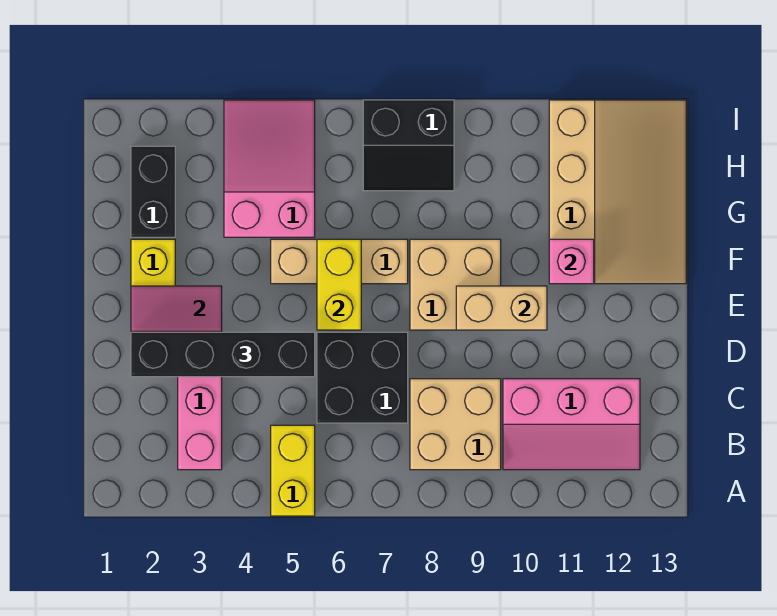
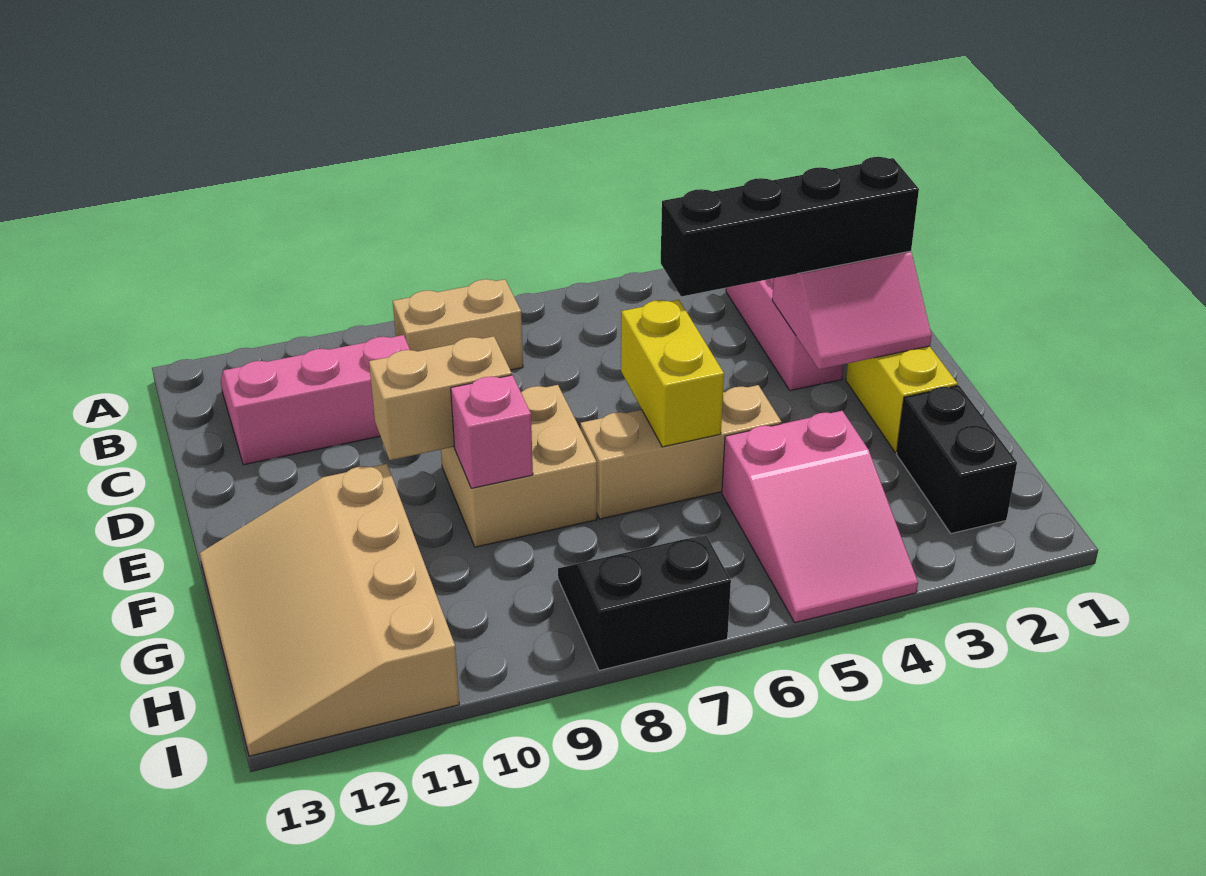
yellow 1x2 brick [271,425,315,516] -> none
tan 2x2 brick [410,379,501,470] -> tan 1x2 brick [393,279,523,370]
black 2x2 brick [317,332,408,423] -> none
pink 1x1 brick [549,239,594,284] -> pink 1x1 brick moved to [451,375,533,488]

